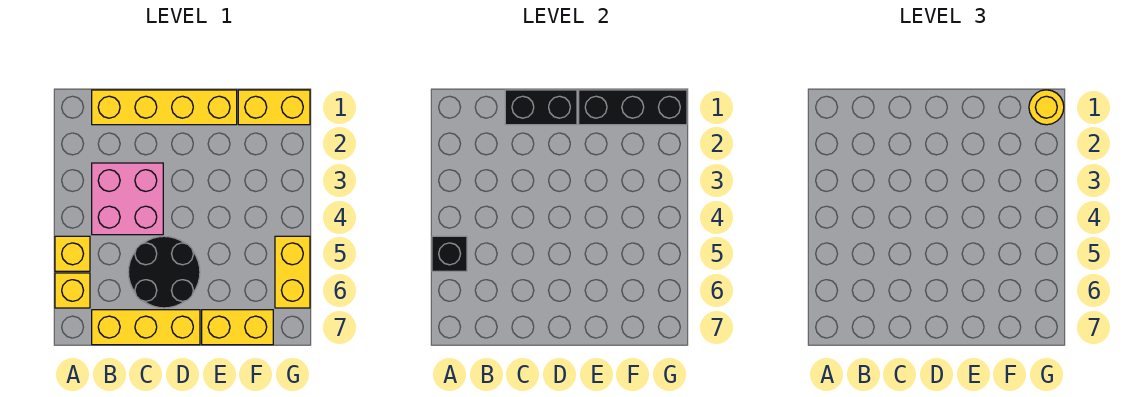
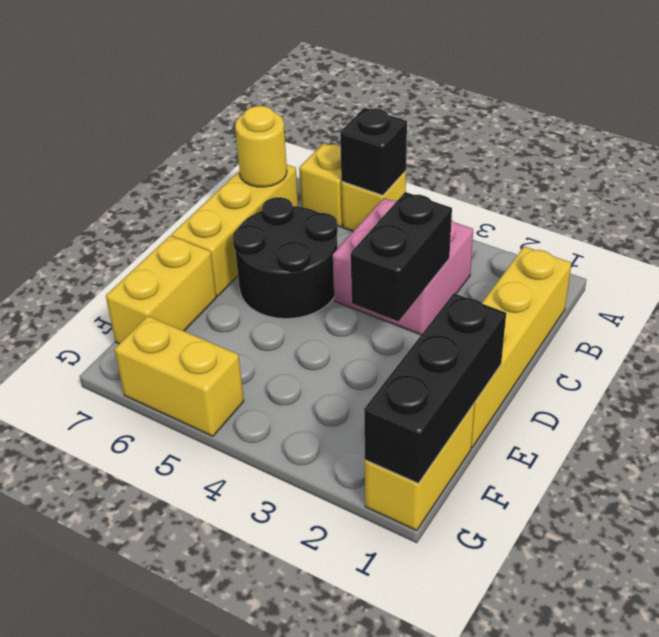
black 1x2 brick [505,90,577,125] -> black 1x2 brick moved to [351,192,452,322]
yellow 1x1 round brick [1029,90,1064,125] -> yellow 1x1 round brick moved to [235,106,287,187]

